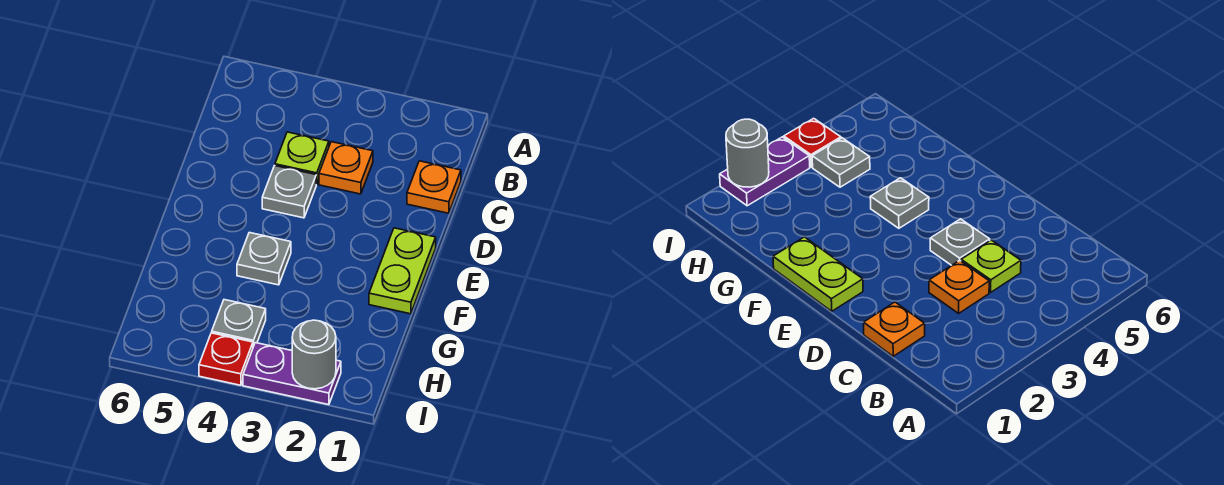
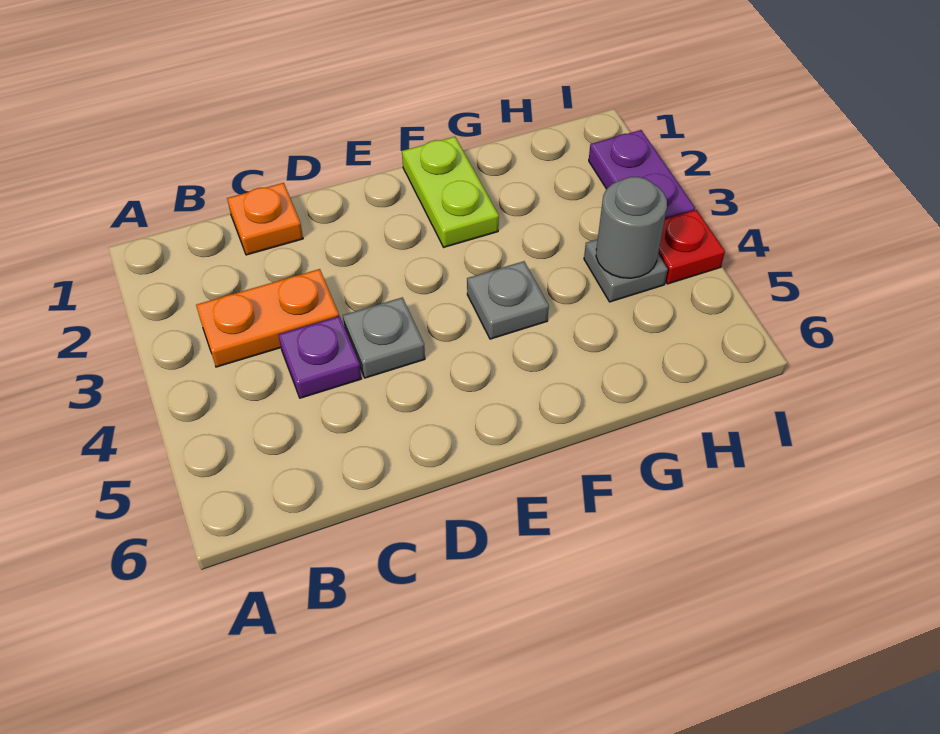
orange 1x1 plate [319,142,373,194] -> orange 1x2 plate [196,269,339,367]
lime 1x1 plate [275,132,329,184] -> purple 1x1 plate [279,316,361,398]
lime 1x2 plate [369,228,436,314] -> lime 1x2 plate turned to [402,137,499,247]
grey 1x1 round brick [292,320,336,389] -> grey 1x1 round brick moved to [596,177,667,278]

